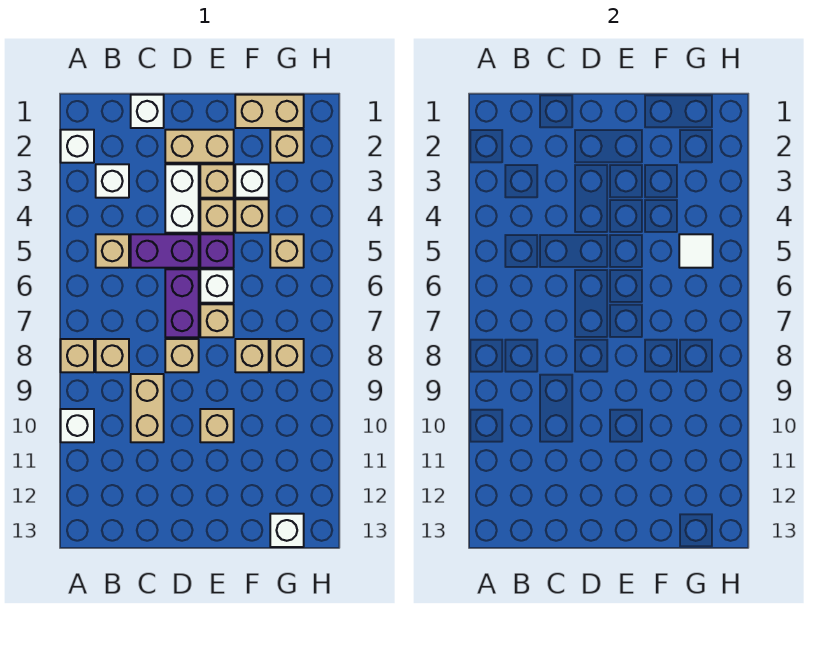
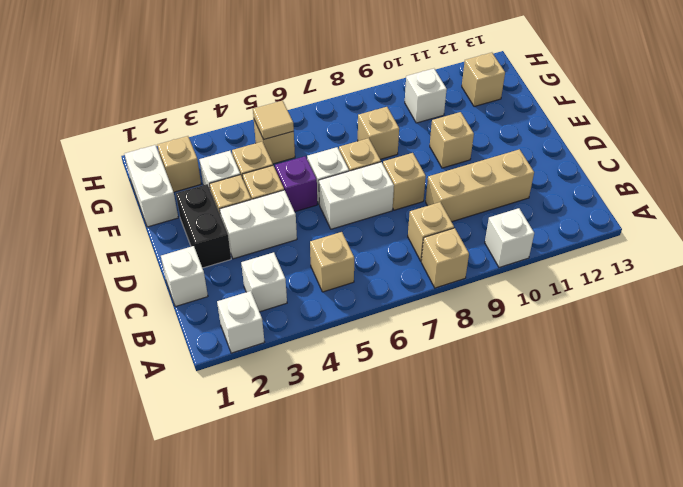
purple 1x2 brick [131,234,199,268] -> none
tan 1x2 brick [131,374,164,442] -> tan 1x3 brick [426,149,534,222]
tan 1x2 brick [165,130,234,163] -> black 1x2 brick [176,184,231,268]
purple 1x2 brick [165,269,199,337] -> white 1x2 brick [319,162,394,229]
tan 1x2 brick [235,95,304,128] -> white 1x2 brick [125,145,178,227]
white 1x1 tile [679,234,713,268] -> tan 1x1 tile [253,101,294,140]
tan 1x1 brick [270,339,304,372] -> tan 1x1 brick moved to [462,53,505,107]
white 1x1 brick [270,514,304,547] -> white 1x1 brick moved to [405,69,447,123]

